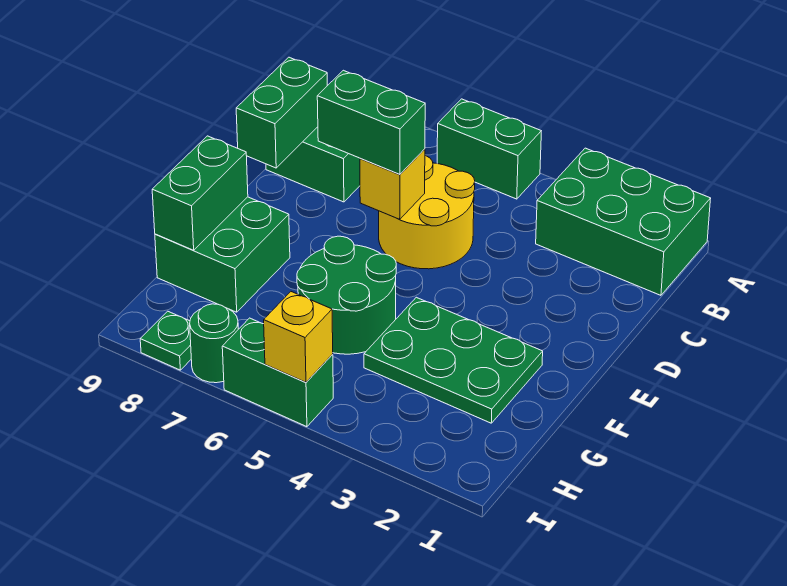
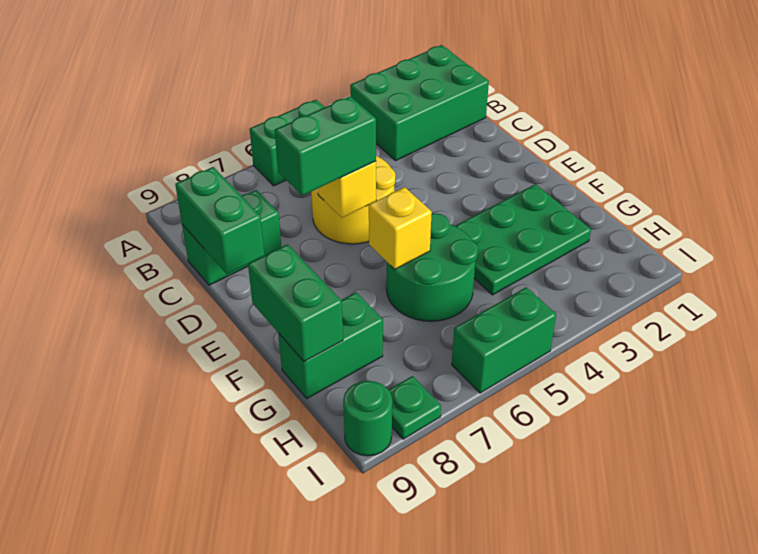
green 2x2 brick [155,197,290,312] -> green 1x2 brick [278,292,383,398]
yellow 1x1 brick [264,292,333,382] -> yellow 1x1 brick moved to [369,187,432,269]
green 1x1 round brick [190,304,238,383] -> green 1x1 round brick moved to [343,381,392,456]

